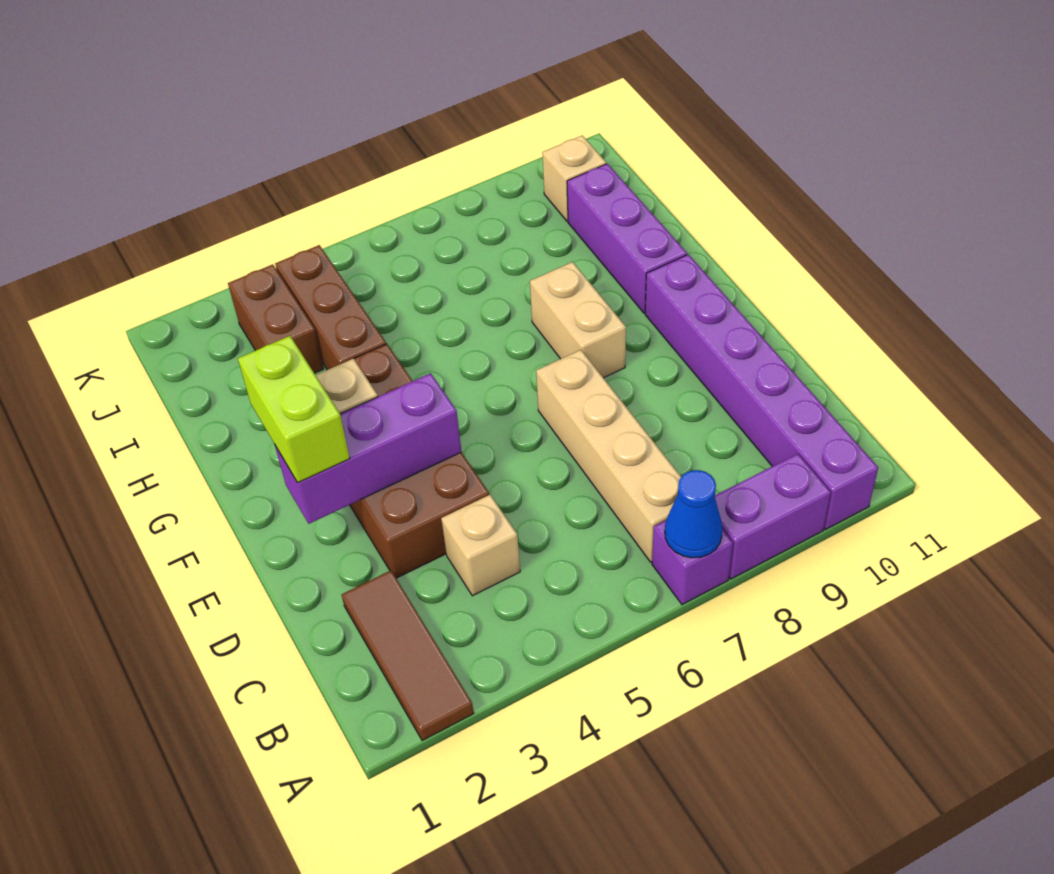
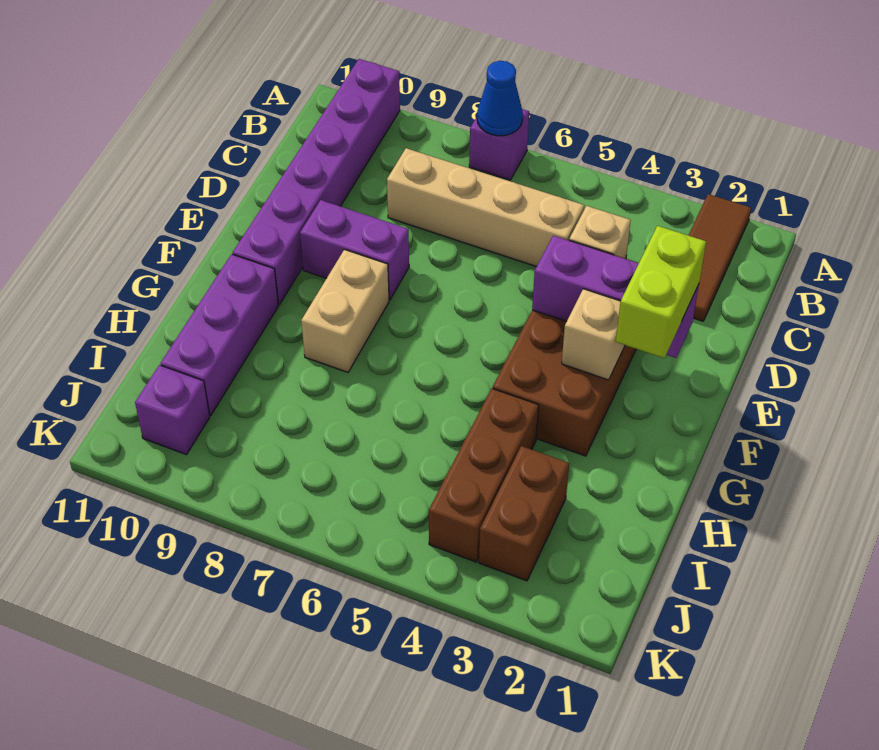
purple 1x2 brick [715,454,831,579] -> purple 1x2 brick moved to [300,200,409,300]
tan 1x4 brick [536,350,681,562] -> tan 1x4 brick turned to [387,148,584,267]
tan 1x1 brick [542,136,606,221] -> purple 1x1 brick [135,365,210,455]

